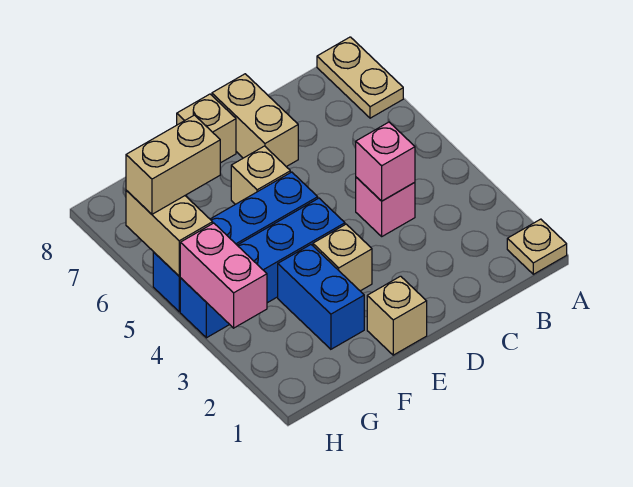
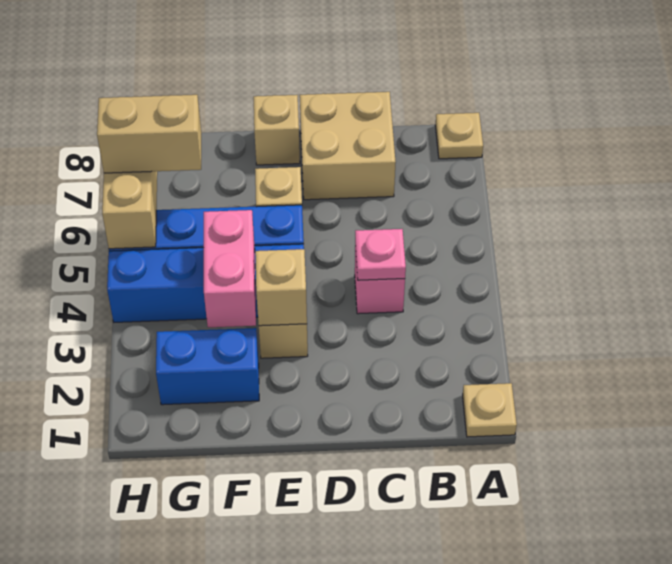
tan 1x2 plate [317,37,403,118] -> tan 1x1 plate [435,113,483,159]
pink 1x1 brick [356,122,415,201] -> pink 1x1 plate [355,229,406,280]
tan 1x2 brick [212,74,298,167] -> tan 2x2 brick [300,92,396,200]
tan 1x1 brick [367,276,427,355] -> tan 1x1 brick moved to [255,249,307,326]
blue 1x2 brick [278,245,364,349] -> blue 1x2 brick turned to [156,328,259,405]
pink 1x2 brick [180,223,267,328] -> pink 1x2 brick moved to [204,210,256,327]

